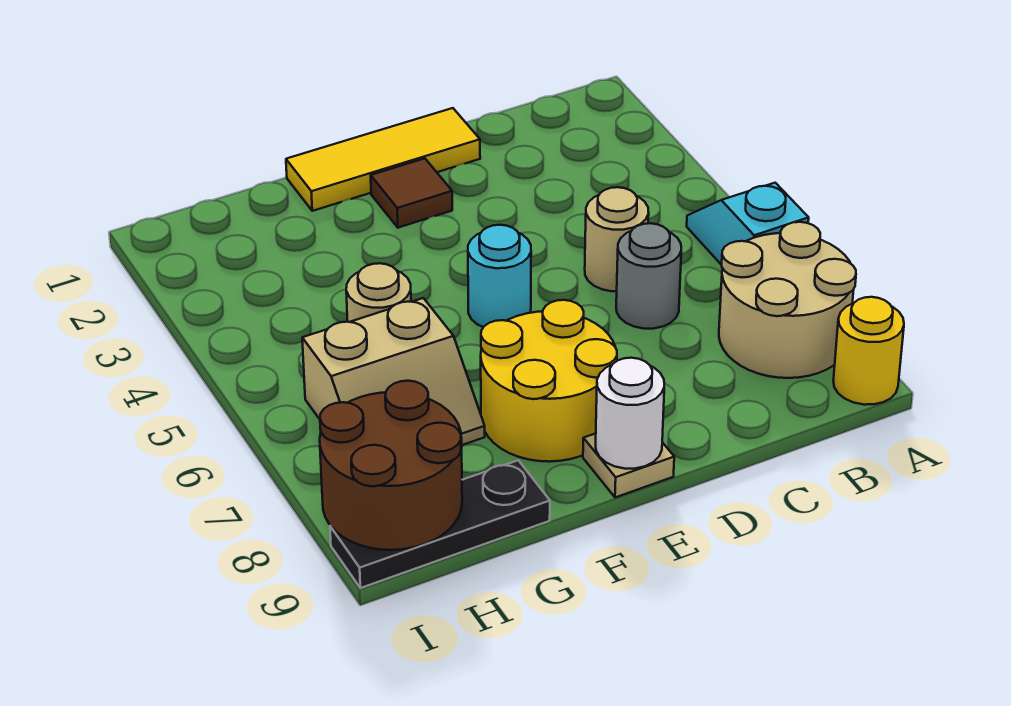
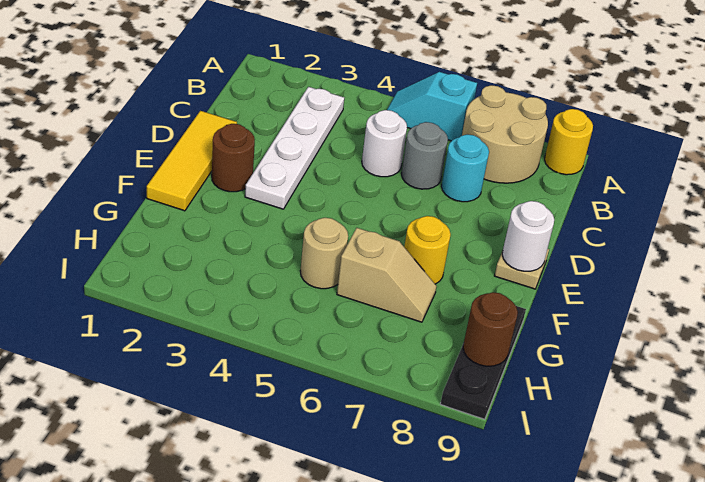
none -> white 1x4 plate [245,87,344,209]
tan 1x1 round brick [585,187,649,291] -> white 1x1 round brick [362,110,407,177]
brown 1x1 tile [371,158,452,228] -> brown 1x1 round brick [212,124,255,192]
cyan 1x1 round brick [468,225,531,327] -> cyan 1x1 round brick moved to [442,134,489,202]
yellow 2x2 round brick [481,300,617,462] -> yellow 1x1 round brick [404,216,451,284]
tan 2x2 slope [302,298,485,445] -> tan 1x2 slope [337,228,437,322]
brown 2x2 round brick [320,381,462,550] -> brown 1x1 round brick [463,292,518,366]

